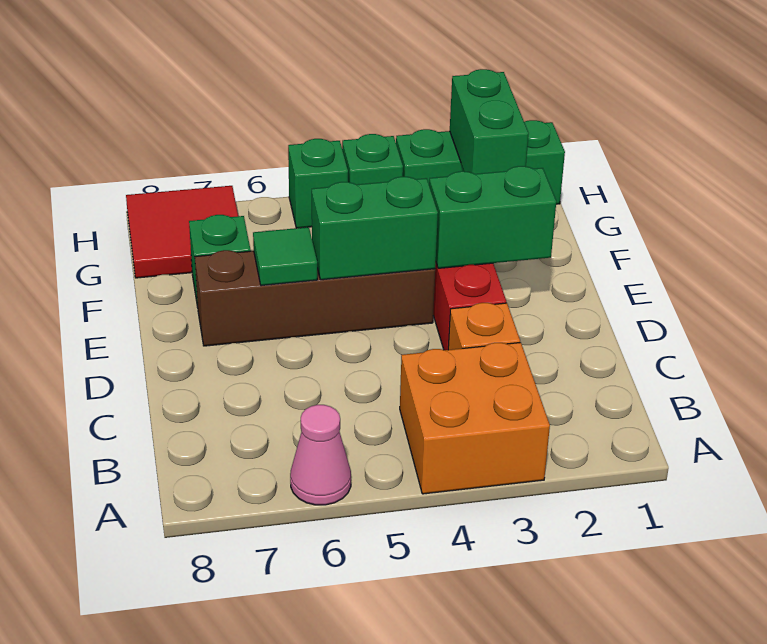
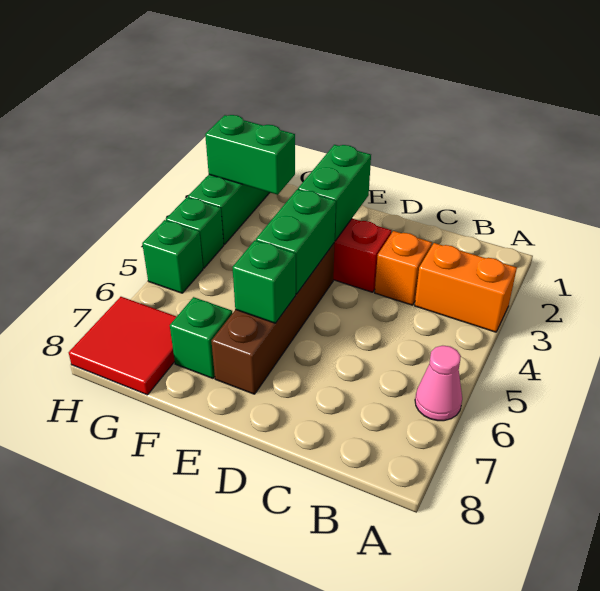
orange 2x2 brick [400,342,550,494] -> orange 1x2 brick [415,243,517,332]
green 1x1 tile [253,227,317,286] -> green 1x1 brick [232,240,296,323]

